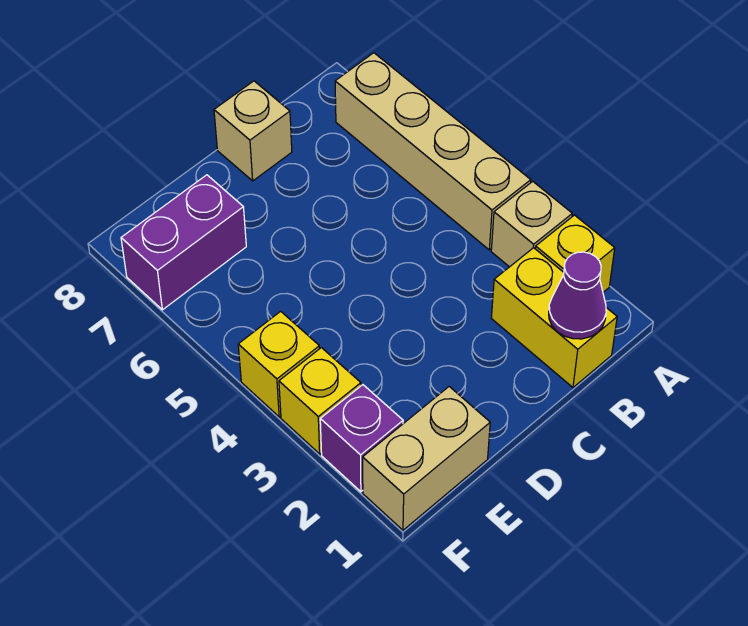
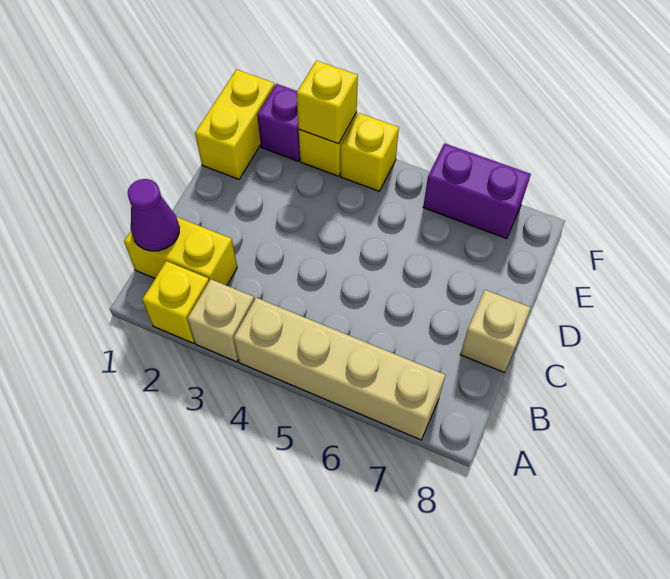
tan 1x2 brick [363,387,490,530] -> yellow 1x2 brick [195,70,275,179]
purple 1x2 brick [121,175,246,310] -> purple 1x2 brick turned to [423,143,531,239]
none -> yellow 1x1 brick [297,61,358,144]

